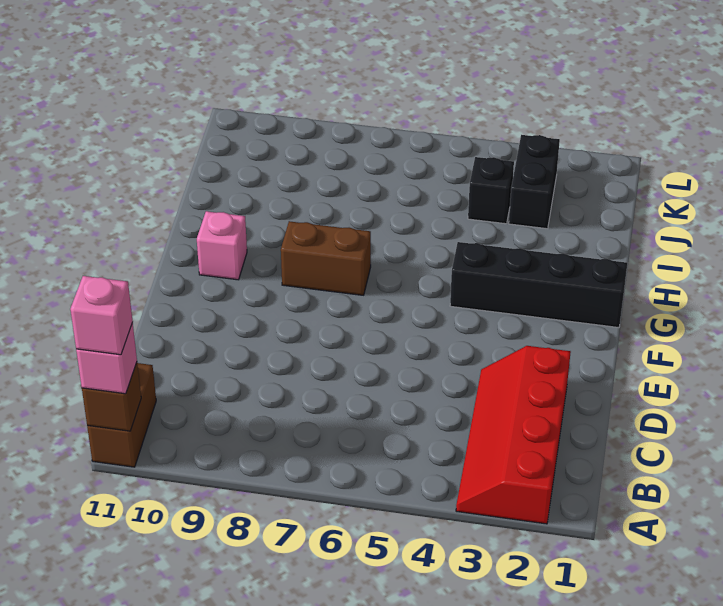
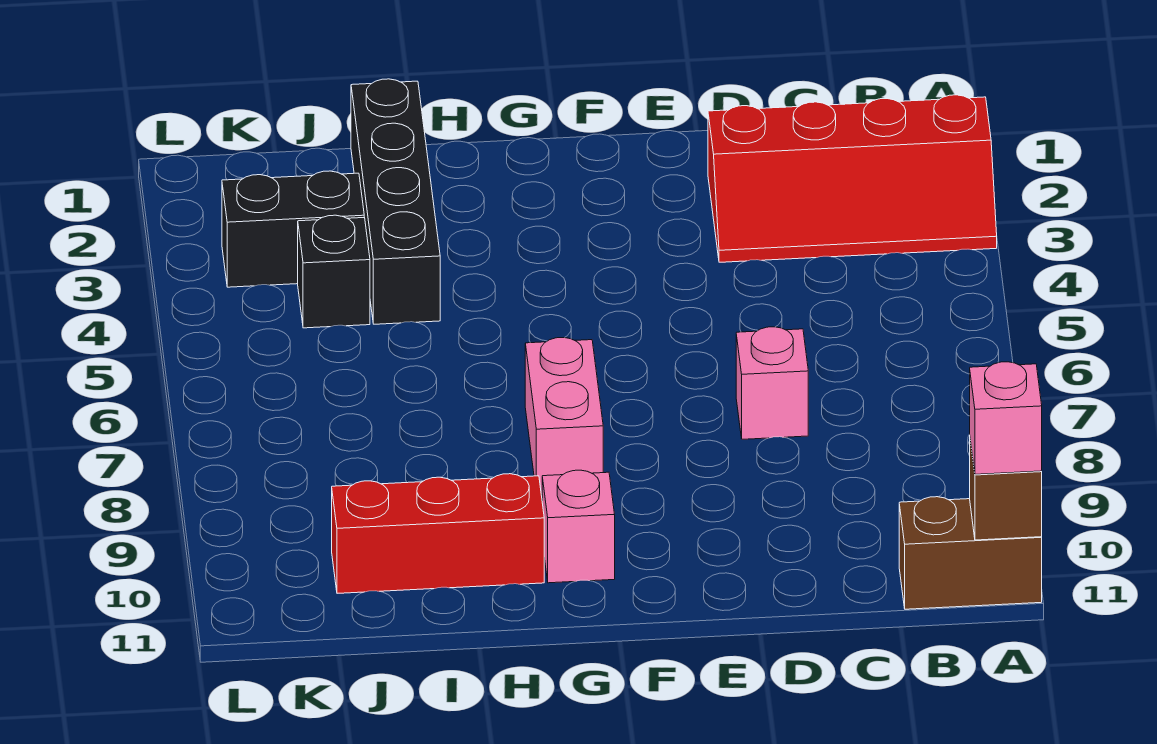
pink 1x1 brick [70,276,133,355] -> pink 1x1 brick moved to [736,327,808,439]
black 1x4 brick [450,242,627,328] -> black 1x4 brick moved to [351,79,440,324]
brown 1x2 brick [281,221,371,295] -> pink 1x2 brick [525,338,603,494]
none -> red 1x3 brick [332,474,544,593]

